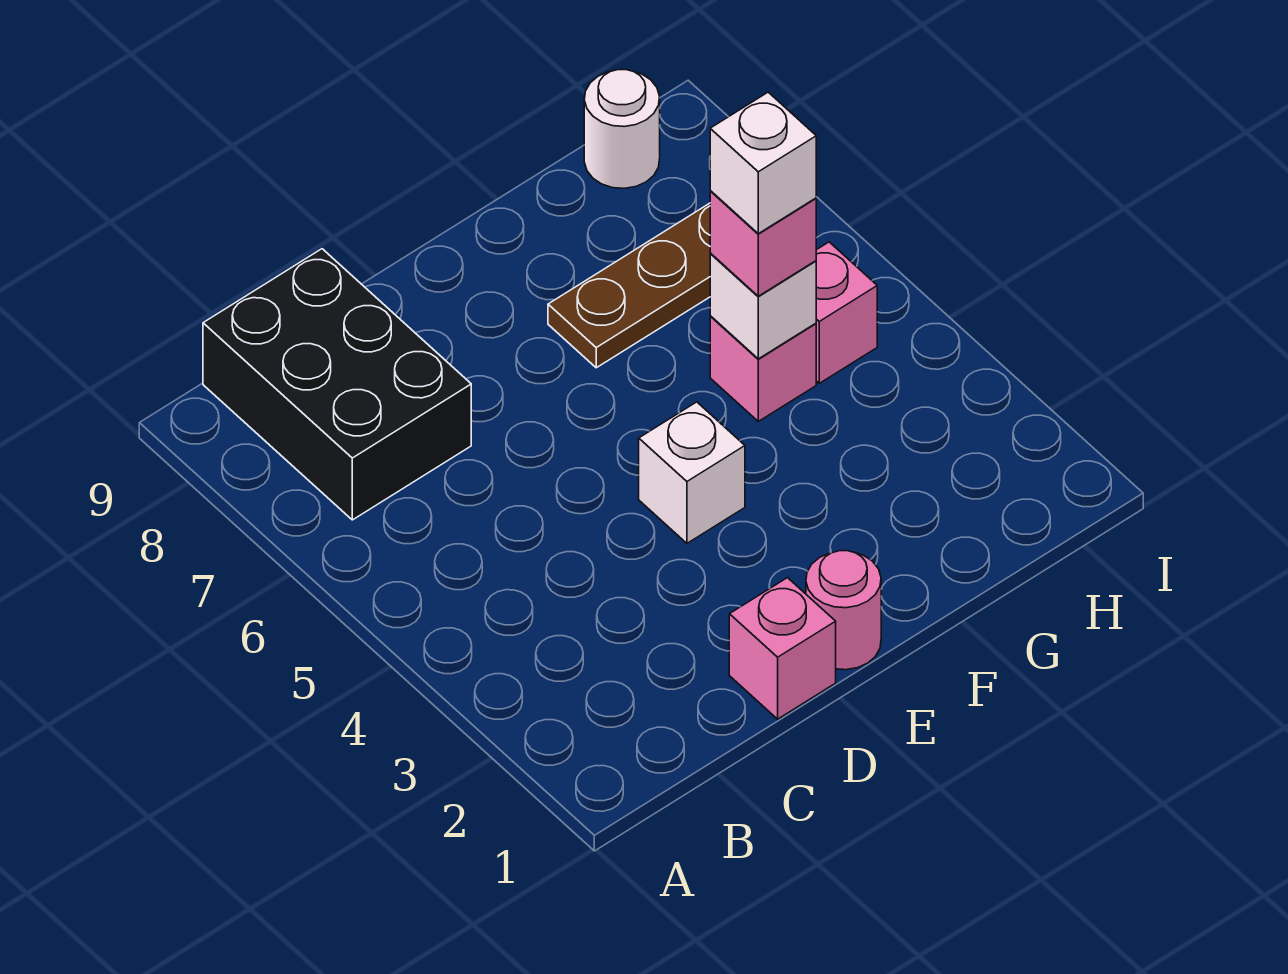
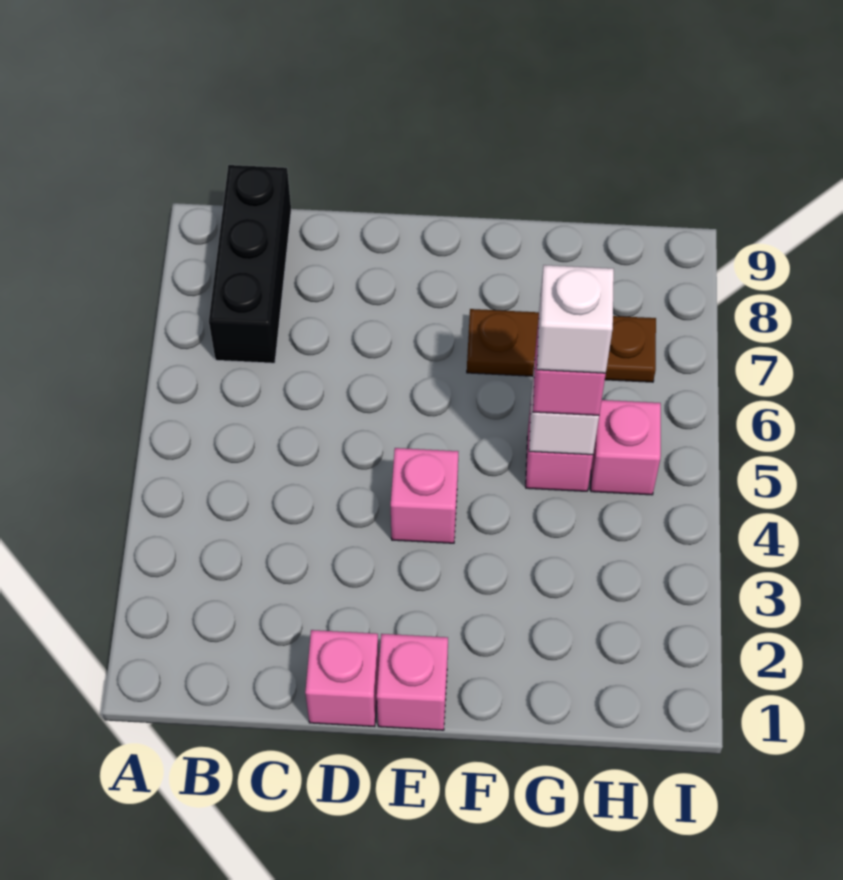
black 2x3 brick [203,249,471,520] -> black 1x3 brick [209,165,291,363]
pink 1x1 round brick [806,551,881,670] -> pink 1x1 brick [377,634,448,730]
white 1x1 brick [639,402,745,543] -> pink 1x1 brick [391,448,458,543]
white 1x1 round brick [584,70,660,188] -> none

